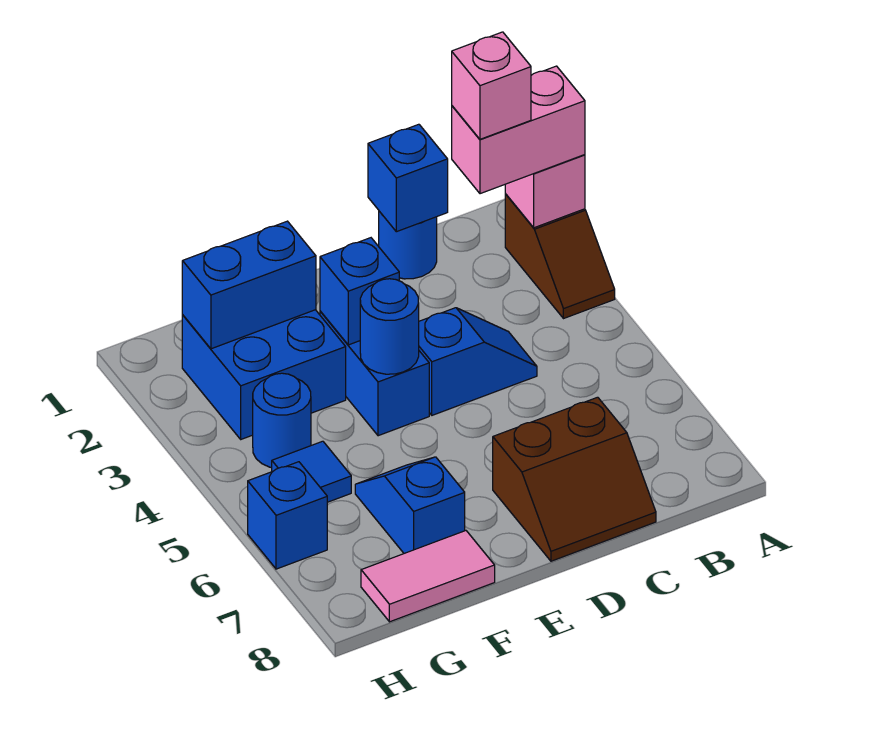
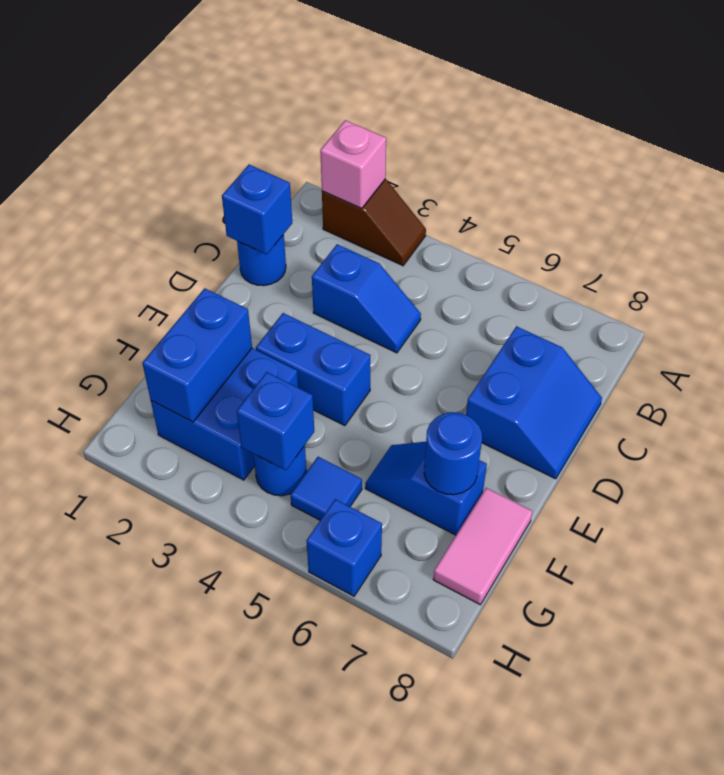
pink 1x2 brick [452,66,585,194] -> none
pink 1x1 brick [452,32,531,139] -> none
blue 1x2 slope [419,308,537,415] -> blue 1x2 slope turned to [312,244,421,353]
brown 2x2 slope [493,397,656,561] -> blue 2x2 slope [466,326,602,479]
blue 1x1 brick [320,238,399,345] -> blue 1x1 brick moved to [237,372,314,470]
blue 1x1 round brick [360,279,419,374] -> blue 1x1 round brick moved to [424,412,482,495]

